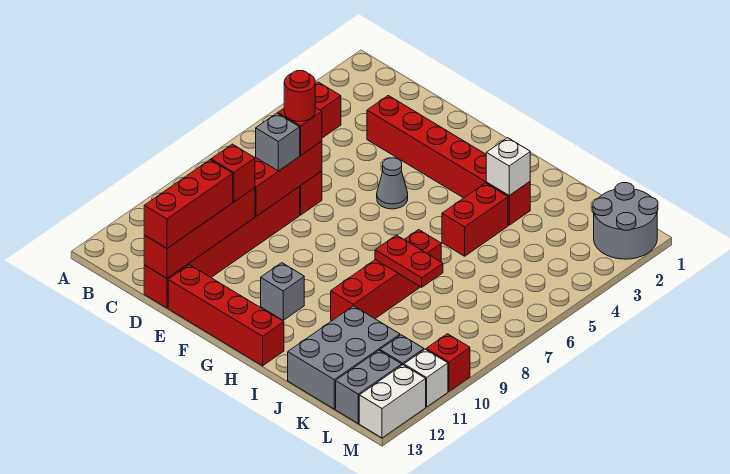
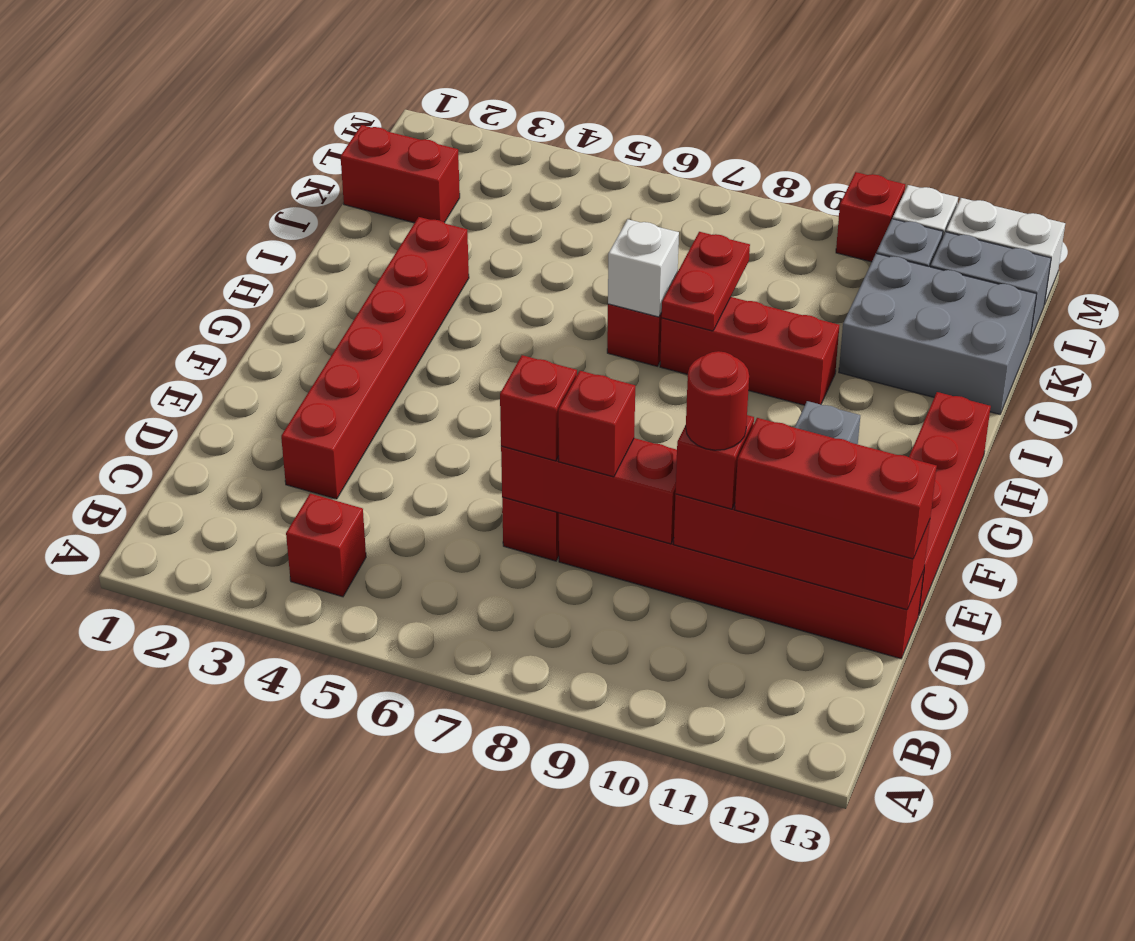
red 1x1 round brick [284,71,315,122] -> red 1x1 round brick moved to [686,351,749,450]
grey 1x1 brick [256,113,300,171] -> red 1x1 brick [558,371,635,477]
grey 1x1 cone [377,158,408,209] -> none
white 1x1 brick [486,138,530,195] -> white 1x1 brick moved to [608,219,679,317]
red 1x2 brick [442,183,508,256] -> red 1x2 brick moved to [341,125,460,223]
grey 2x2 round brick [593,183,658,259] -> none

